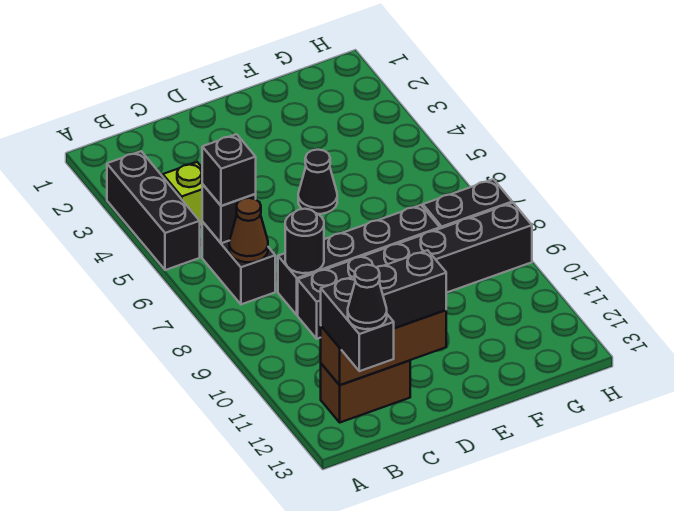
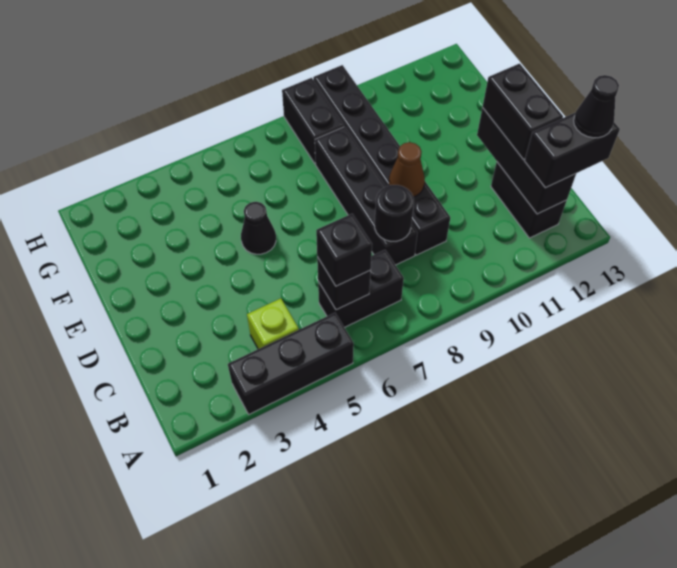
brown 1x1 cone [229,198,268,262] -> brown 1x1 cone moved to [389,142,425,197]
brown 1x2 brick [321,360,410,422] -> black 1x2 brick [491,162,567,238]
brown 1x3 brick [321,310,446,385] -> black 1x3 brick [477,107,576,214]

